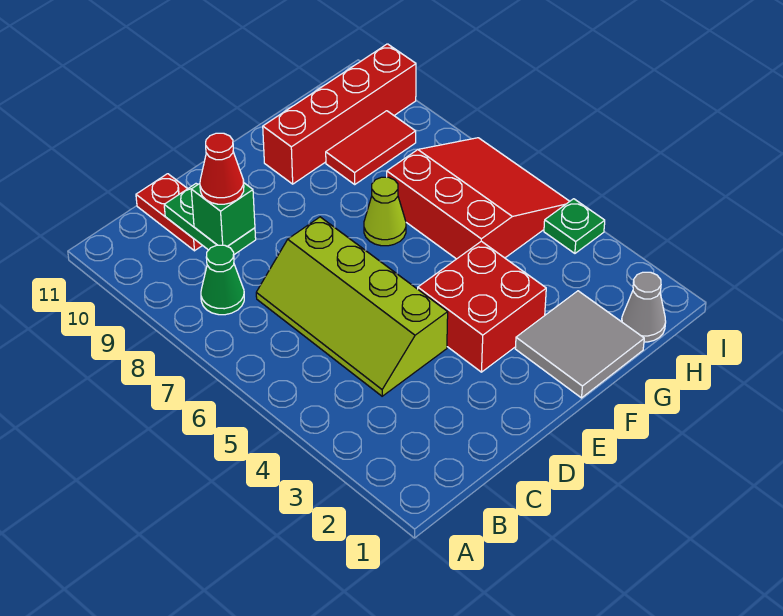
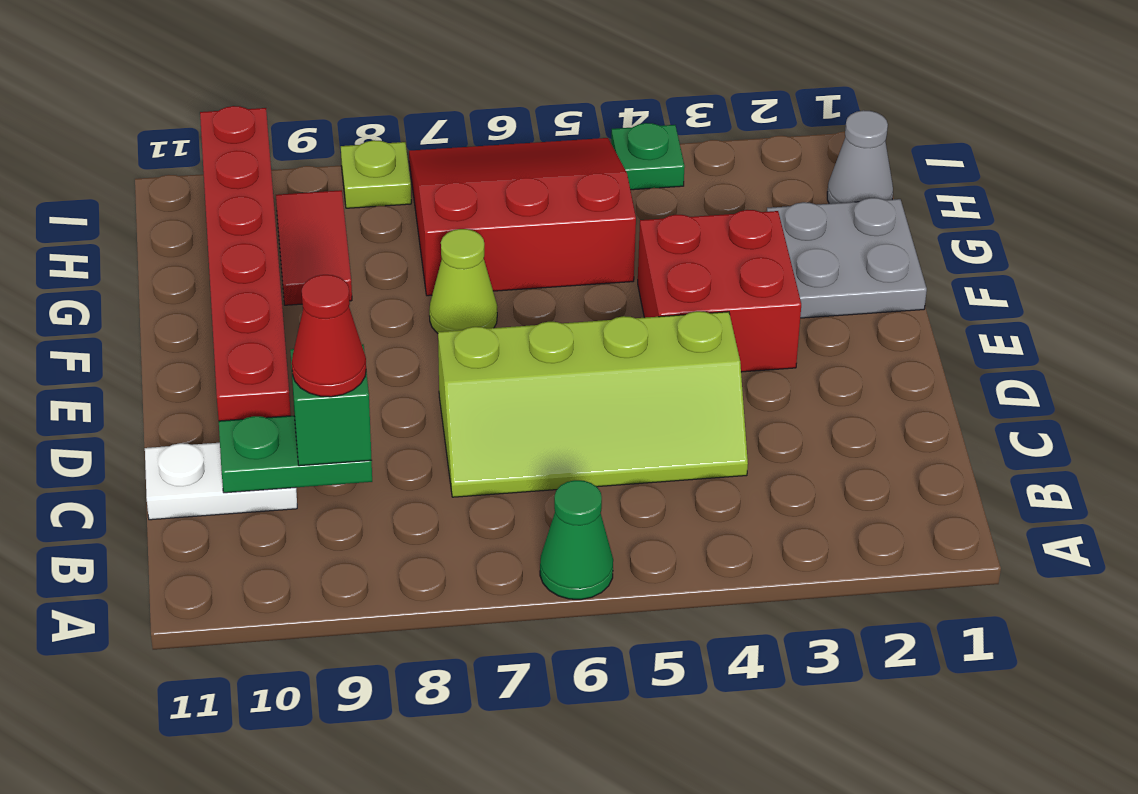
green 1x1 cone [201,245,244,315] -> green 1x1 cone moved to [540,480,613,599]
red 1x2 plate [136,174,202,251] -> white 1x2 plate [145,443,297,520]
grey 2x2 tile [515,291,644,398] -> grey 2x2 plate [767,198,927,318]
red 1x4 brick [263,44,416,184] -> red 1x6 brick [200,106,291,421]
none -> lime 1x1 plate [341,140,411,208]

